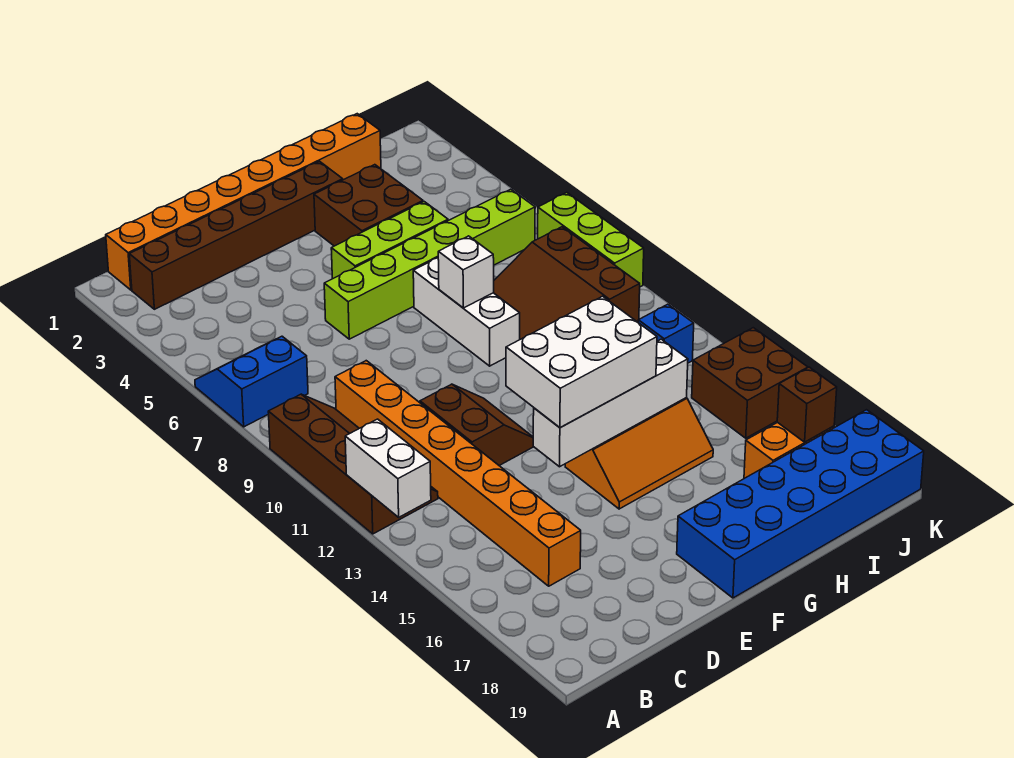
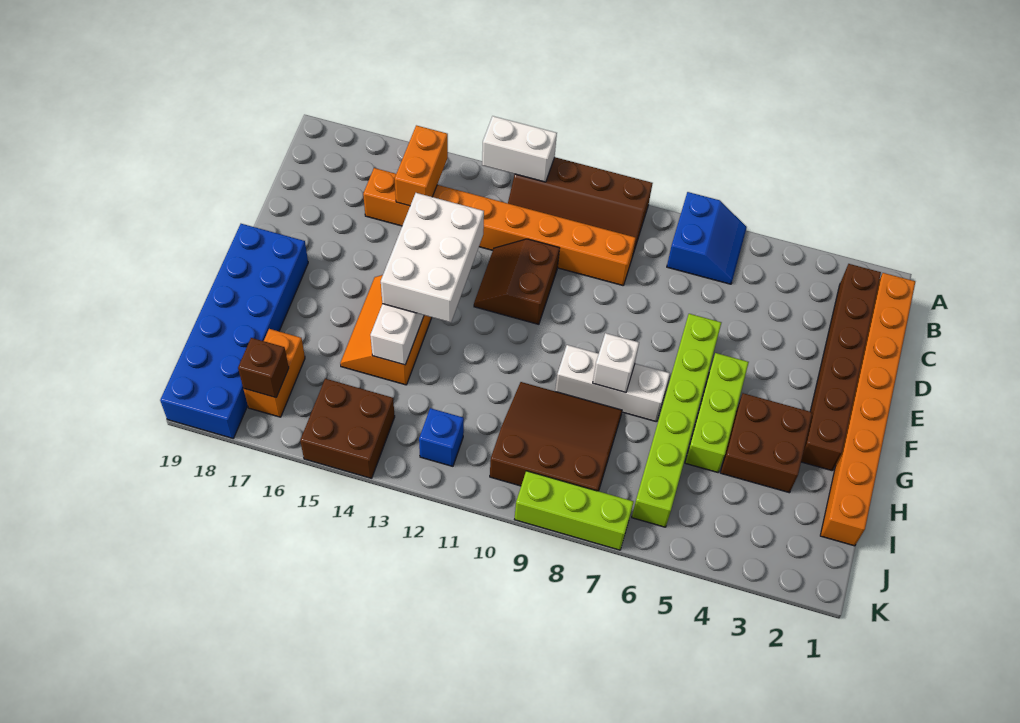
none -> orange 1x2 brick [395,125,448,206]
brown 2x2 slope [420,384,534,465] -> brown 2x2 slope turned to [474,239,560,324]

